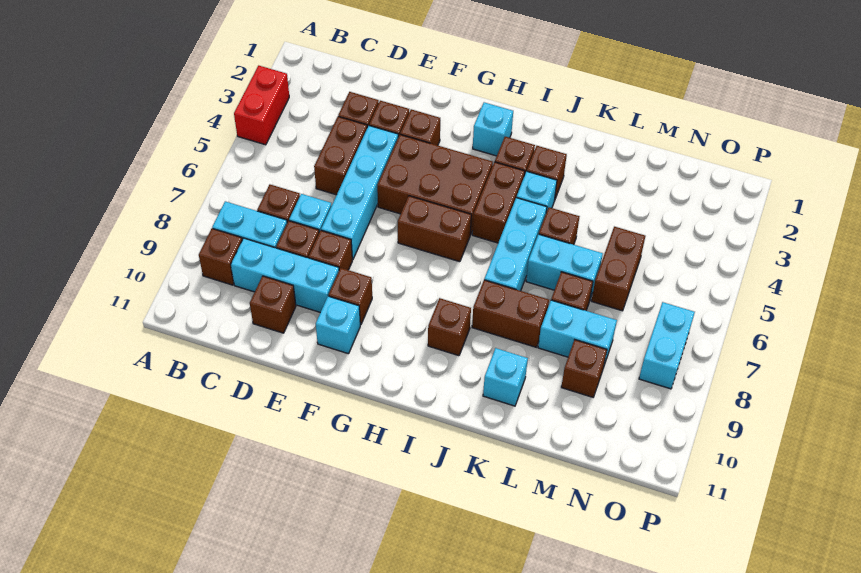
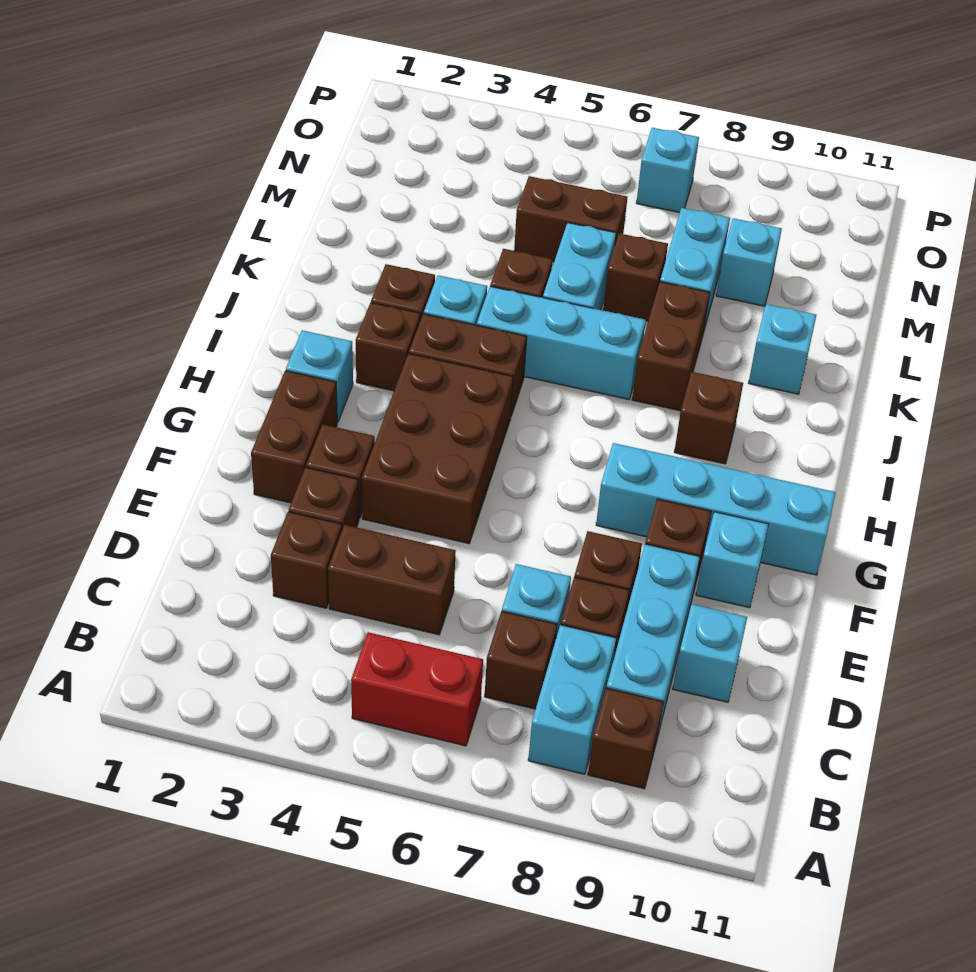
red 1x2 brick [234,66,289,145] -> red 1x2 brick moved to [351,632,483,746]
brown 1x1 brick [250,276,296,333] -> cyan 1x1 brick [673,604,747,702]
cyan 1x4 brick [321,126,398,260] -> cyan 1x4 brick moved to [596,443,836,575]
brown 1x2 brick [398,196,471,262] -> brown 1x2 brick moved to [251,371,337,503]
brown 1x1 brick [561,340,607,397] -> cyan 1x1 brick [716,218,782,306]
cyan 1x2 brick [639,302,695,389] -> cyan 1x1 brick [637,128,699,213]

